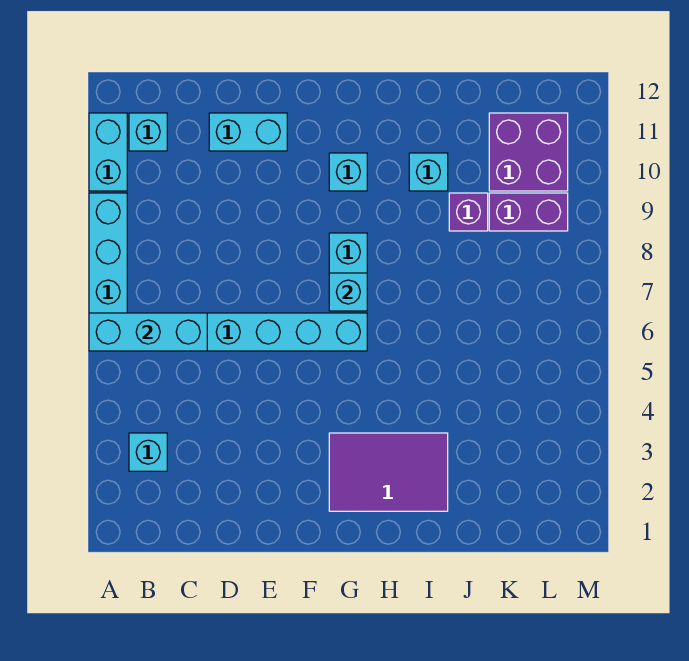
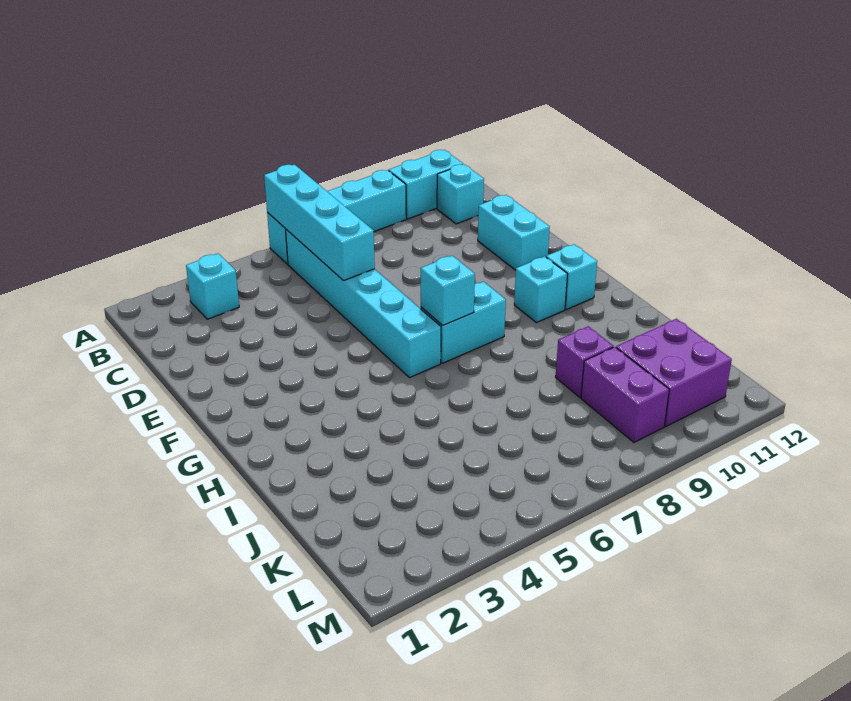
cyan 1x3 brick [89,313,207,351] -> cyan 1x4 brick [264,165,375,281]
purple 2x3 tile [329,433,448,511] -> none
cyan 1x1 brick [409,153,448,191] -> cyan 1x1 brick moved to [546,244,597,310]

